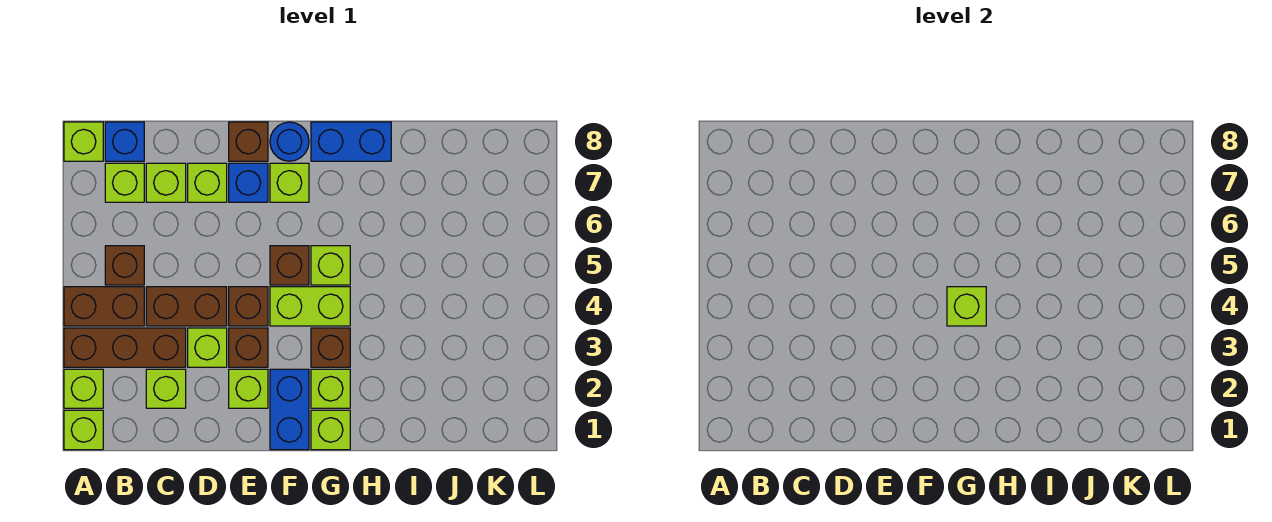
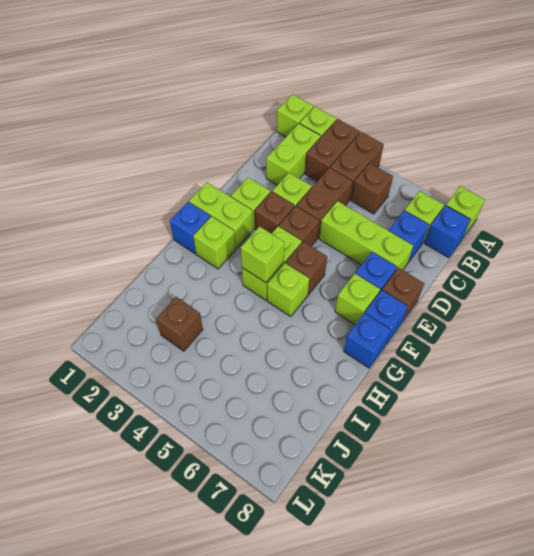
brown 1x3 brick [64,328,186,367] -> brown 1x2 brick [305,119,360,181]
lime 1x1 brick [146,369,186,408] -> lime 1x2 brick [266,123,321,185]
lime 1x1 brick [146,163,186,202] -> blue 1x1 brick [389,211,429,262]
lime 1x1 brick [188,163,227,202] -> lime 1x3 brick [319,201,413,270]
blue 1x2 brick [270,369,309,450] -> lime 1x2 brick [189,183,253,248]
blue 1x1 round brick [270,122,309,161] -> blue 1x1 brick [365,290,408,344]
lime 1x1 brick [311,410,350,450] -> blue 1x1 brick [170,202,210,254]
brown 1x1 brick [311,328,350,367] -> brown 1x1 brick moved to [156,297,203,351]
blue 1x2 brick [311,122,391,161] -> blue 1x1 brick [344,313,390,368]

